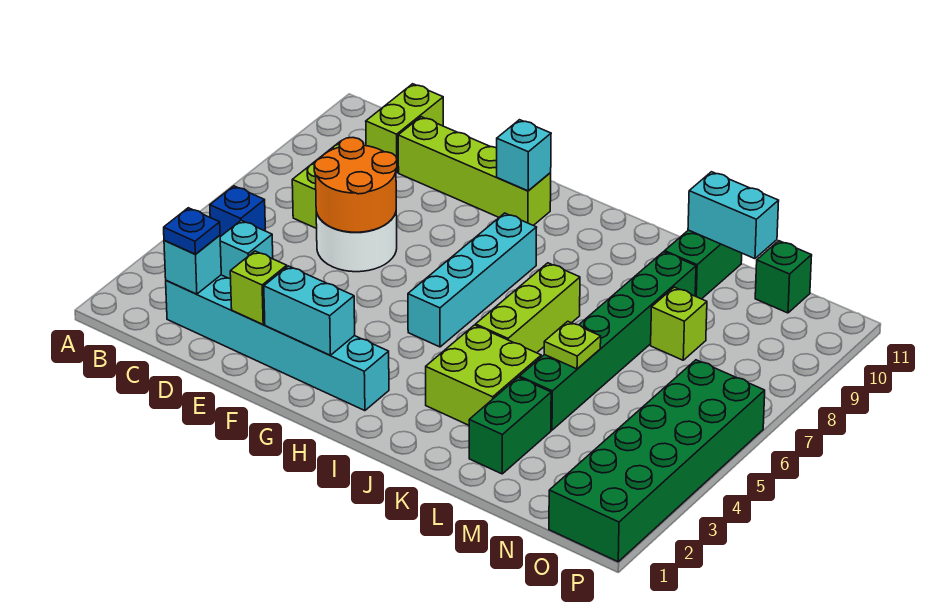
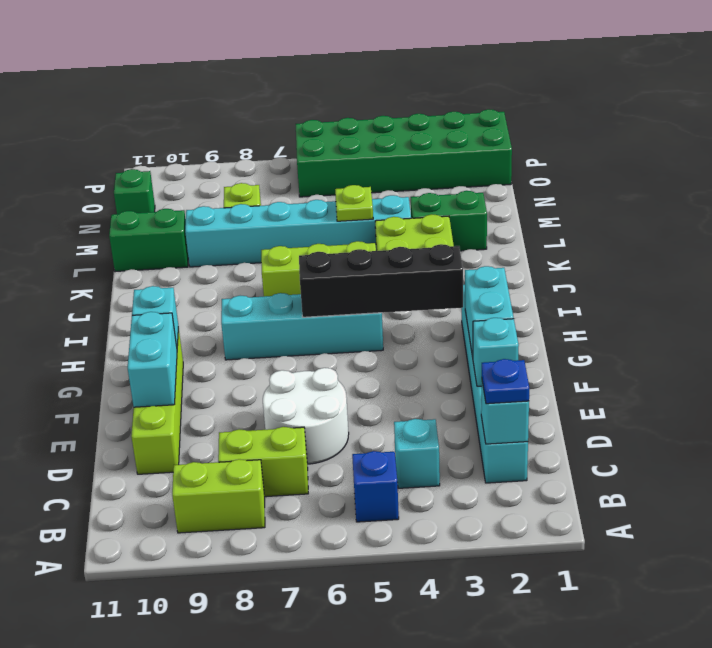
lime 1x2 brick [366,84,443,173] -> lime 1x2 brick moved to [172,459,265,533]
orange 2x2 round brick [314,138,397,232] -> none
lime 1x1 brick [230,251,287,325] -> cyan 1x1 brick [473,318,519,386]
none -> black 1x4 brick [299,244,463,317]
green 1x6 brick [519,252,696,430] -> cyan 1x6 brick [185,195,411,267]
cyan 1x2 brick [688,172,779,259] -> cyan 1x2 brick moved to [128,312,177,407]

